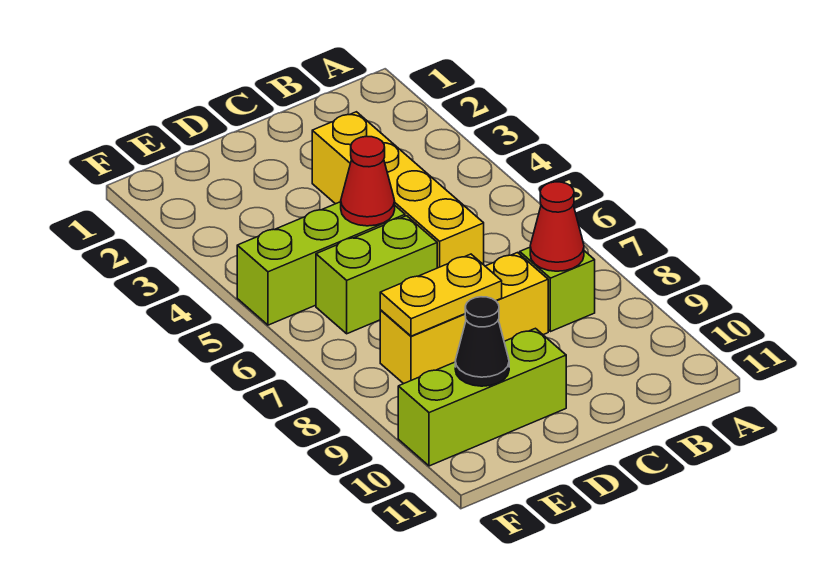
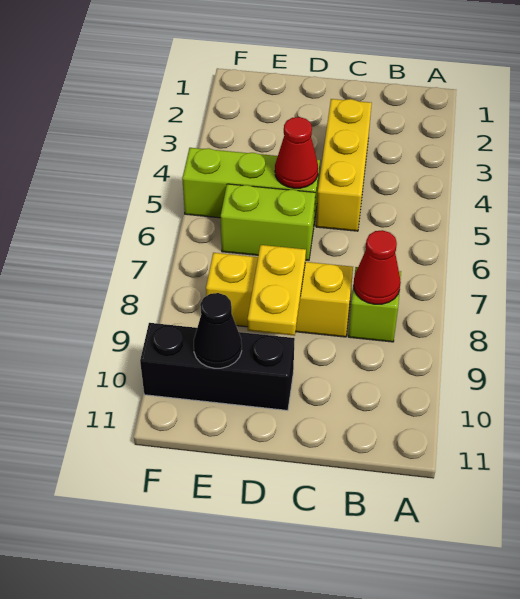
yellow 1x4 brick [312,112,484,268] -> yellow 1x3 brick [316,99,372,231]
yellow 1x2 plate [380,254,502,336] -> yellow 1x2 plate turned to [248,245,306,336]
lime 1x3 brick [398,328,566,466] -> black 1x3 brick [140,323,295,410]

